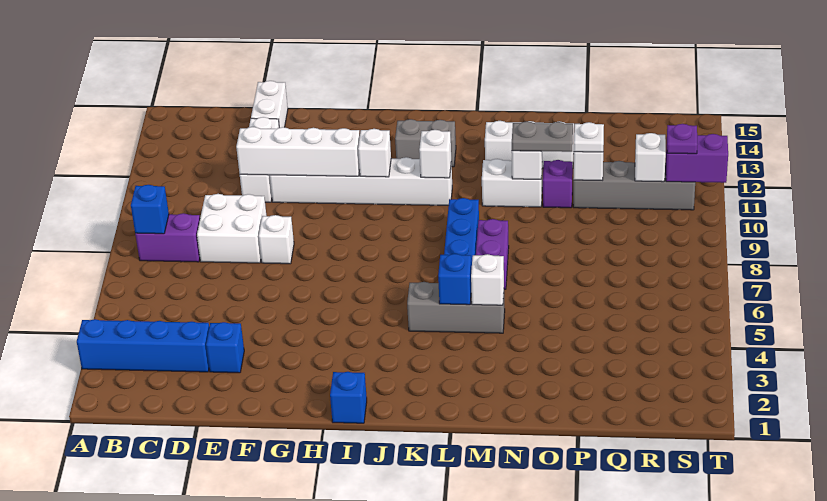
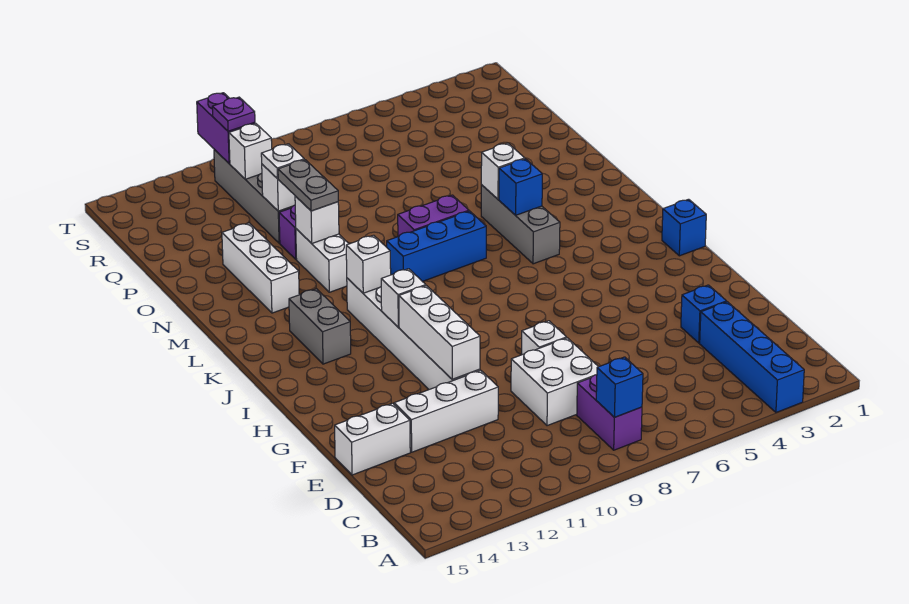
white 1x4 brick [236,127,360,176] -> white 1x3 brick [399,286,480,379]

